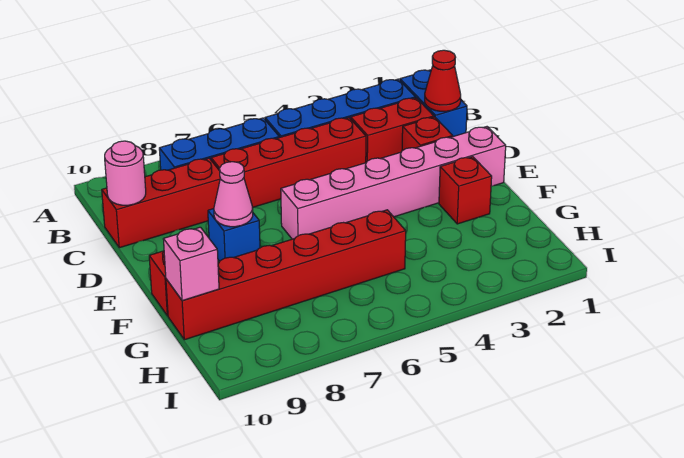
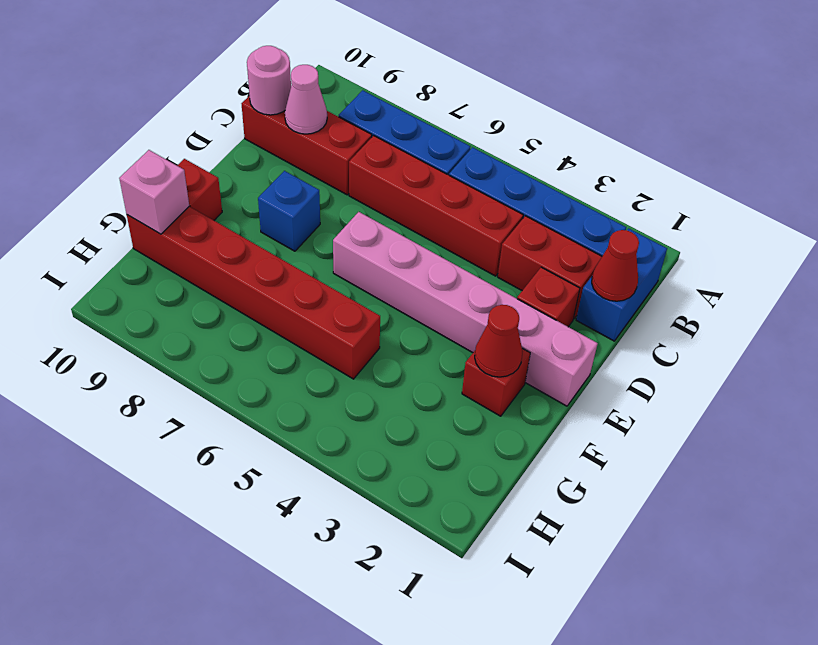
pink 1x1 cone [214,162,253,227] -> pink 1x1 cone moved to [285,65,327,134]
none -> red 1x1 cone [475,305,523,377]

